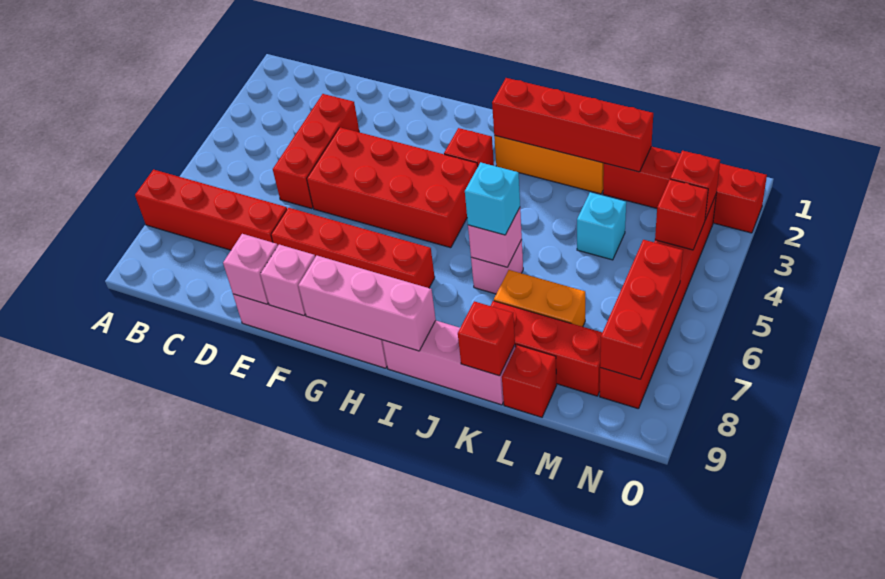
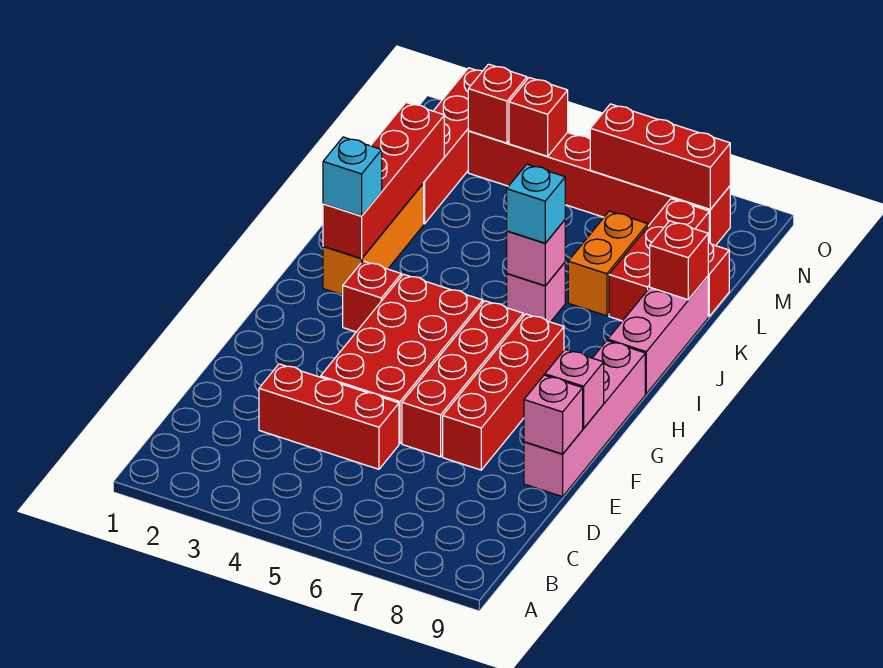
red 1x4 brick [135,170,287,250] -> red 1x4 brick moved to [402,301,523,457]
pink 1x3 brick [298,256,436,351] -> none
cyan 1x1 brick [577,192,626,260] -> cyan 1x1 brick moved to [323,137,382,216]

